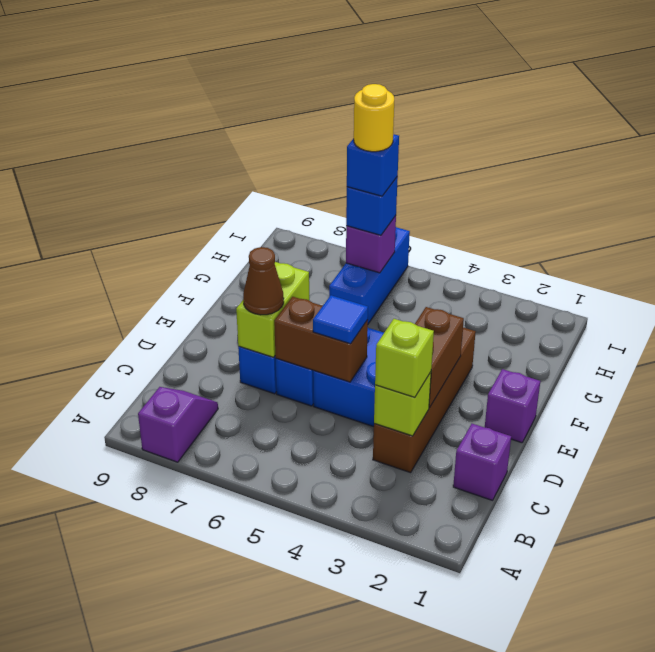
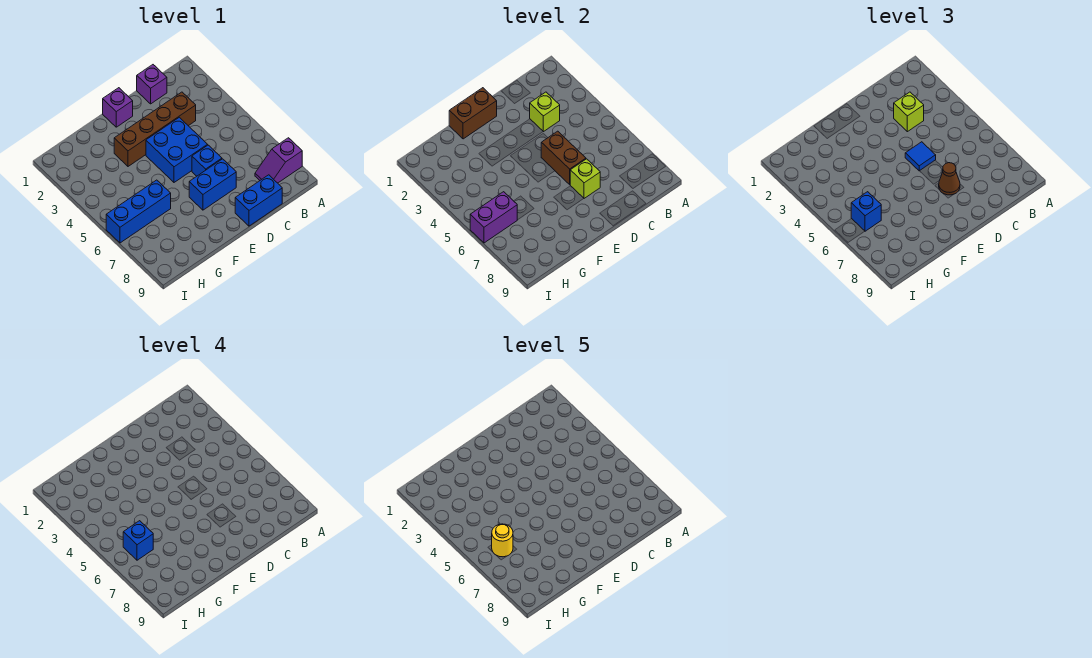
none -> blue 1x2 brick [235,175,282,226]
brown 1x2 brick [415,307,464,408] -> brown 1x2 brick moved to [449,88,497,139]
lime 1x2 brick [236,262,309,357] -> lime 1x1 brick [570,159,600,198]
purple 1x1 brick [346,216,396,273] -> purple 1x2 brick [470,192,517,243]

